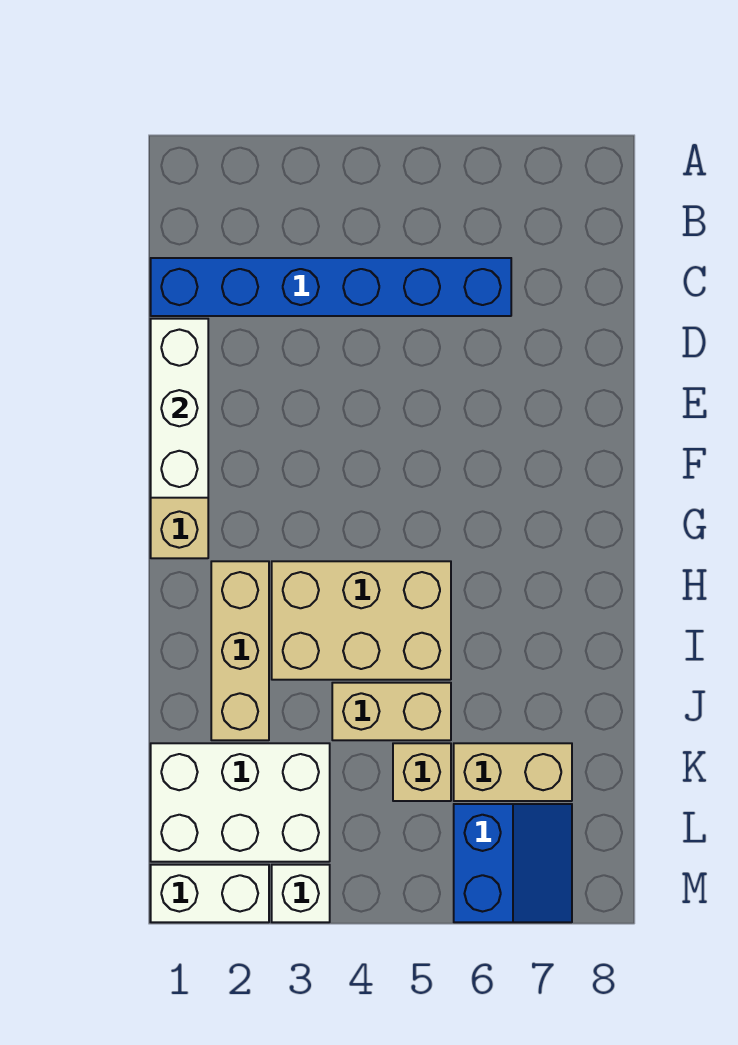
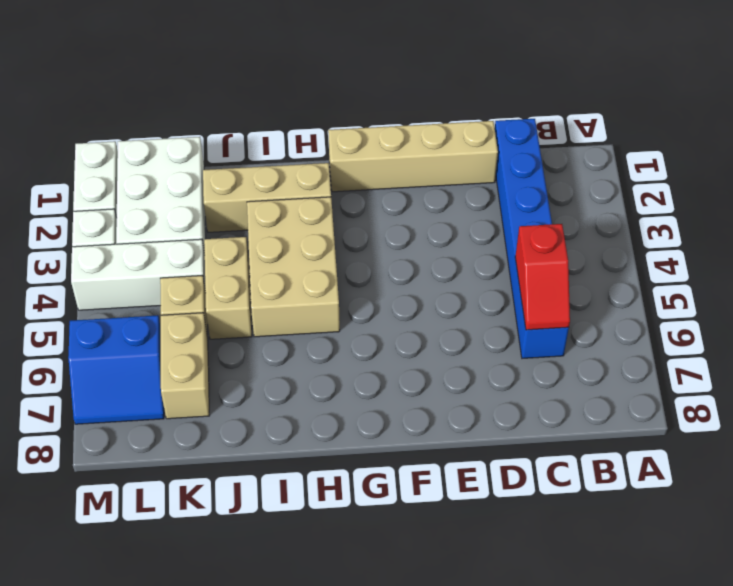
none -> red 1x2 slope [515,224,570,330]
white 1x3 brick [151,319,208,498] -> white 1x3 brick moved to [71,239,206,310]

